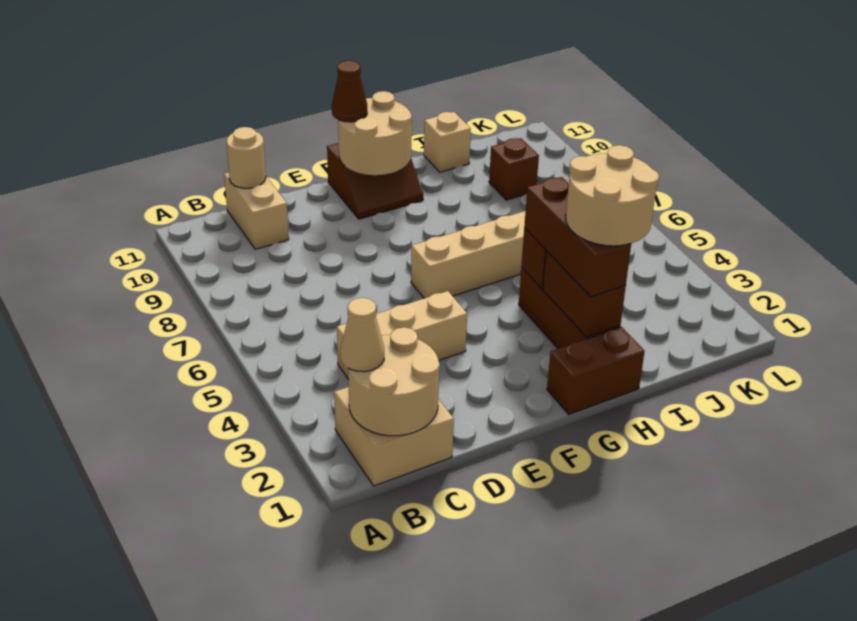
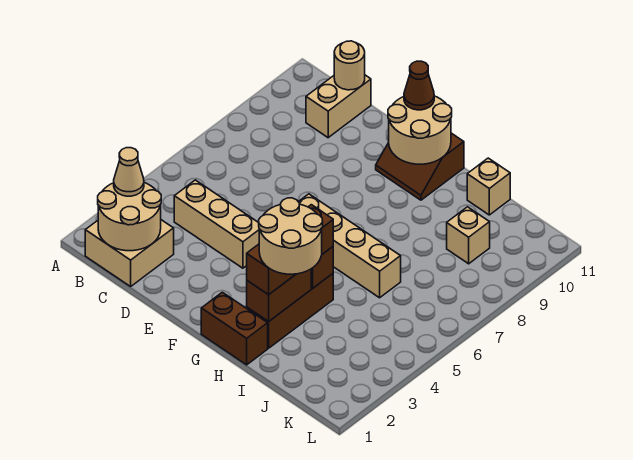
brown 1x1 brick [489,138,539,200] -> tan 1x1 brick [447,207,490,264]

